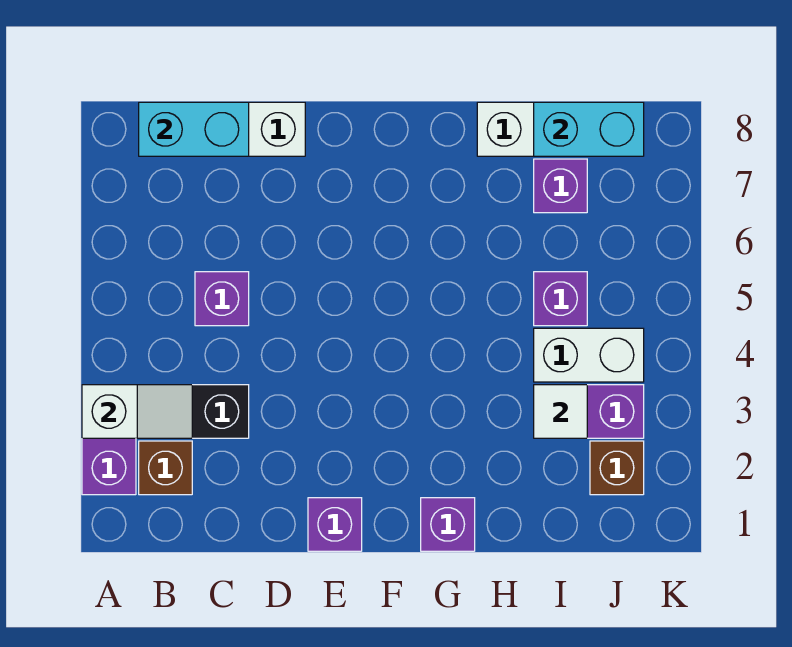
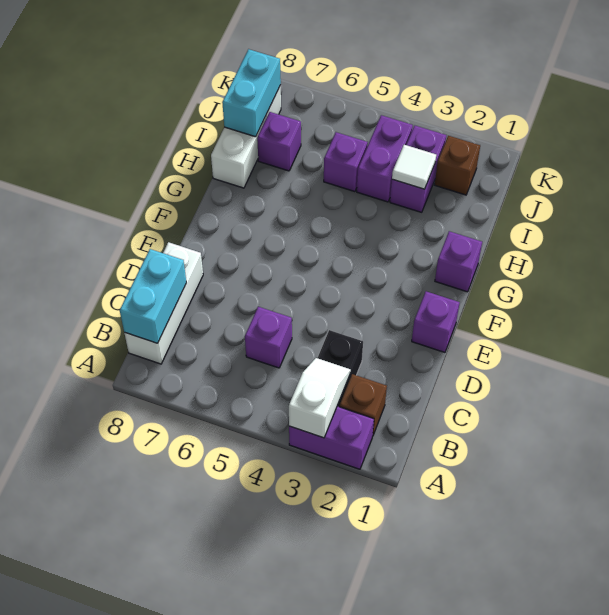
white 1x2 brick [534,328,644,382] -> purple 1x2 brick [357,115,413,202]

